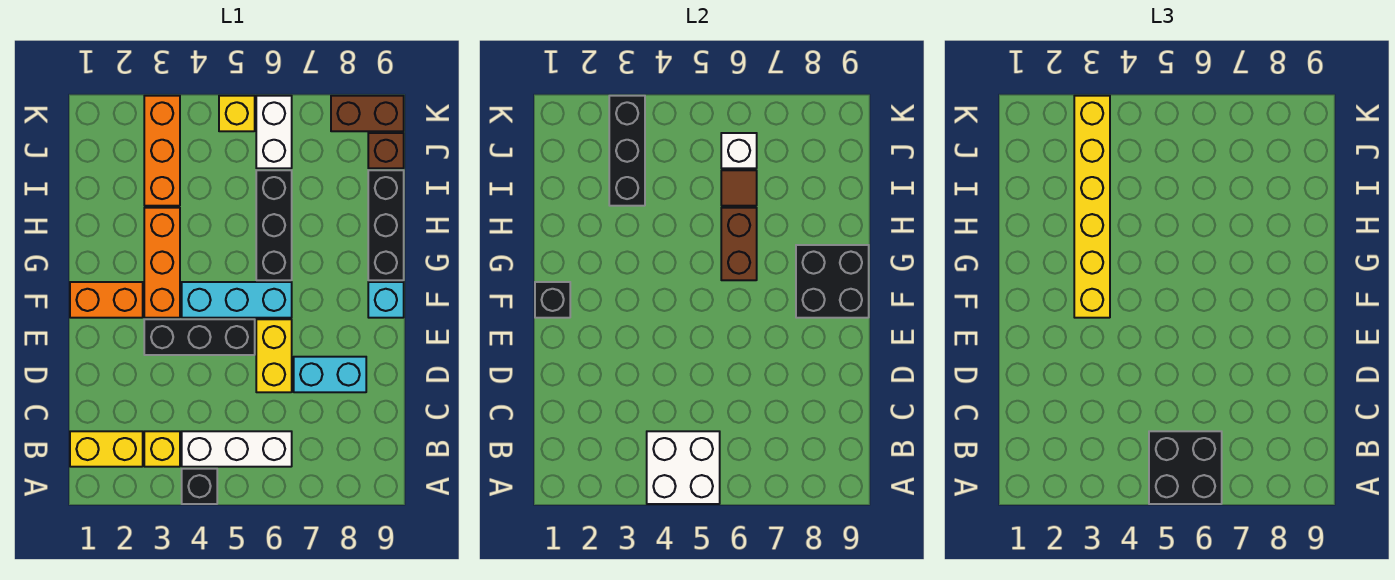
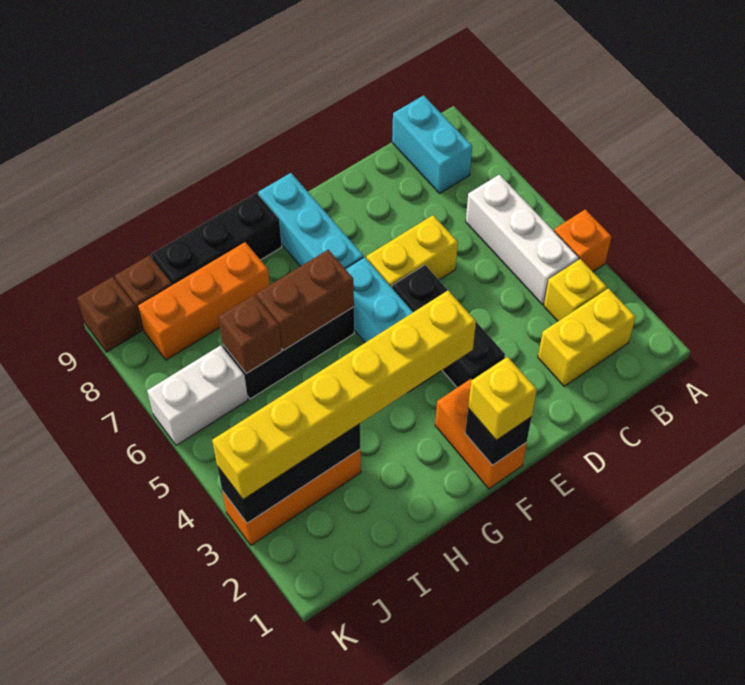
black 1x1 brick [182,469,217,504] -> orange 1x1 brick [554,209,612,272]
white 2x2 brick [647,431,720,504] -> none
black 2x2 brick [1149,431,1222,504] -> none
yellow 1x2 brick [70,431,143,467] -> yellow 1x2 brick turned to [538,288,636,386]
cyan 1x2 brick [294,357,366,392] -> cyan 1x2 brick moved to [392,95,472,193]
orange 1x3 brick [144,208,180,318] -> orange 1x3 brick moved to [138,242,270,360]
black 2x2 brick [796,245,869,318] -> none
cyan 1x1 brick [368,282,404,318] -> cyan 1x3 brick [258,173,364,269]
brown 1x1 tile [721,170,757,206] -> brown 1x1 brick [218,295,282,374]
white 1x1 brick [721,133,757,168] -> none
yellow 1x1 brick [219,96,255,131] -> yellow 1x1 brick moved to [468,357,537,440]
brown 1x2 brick [331,96,404,131] -> brown 1x1 brick [77,277,141,352]

